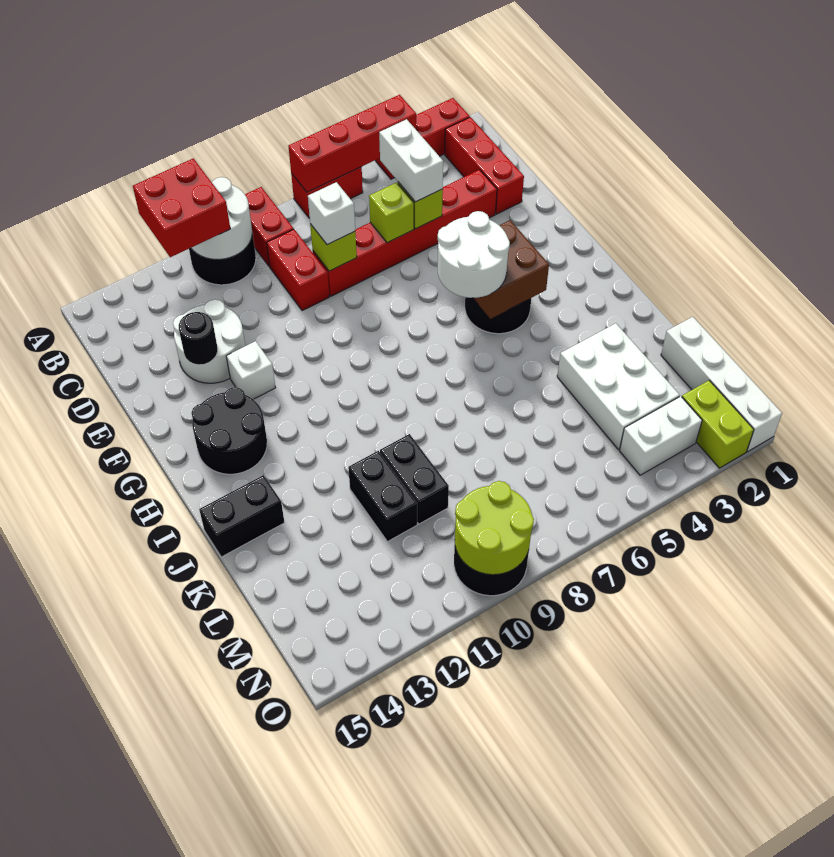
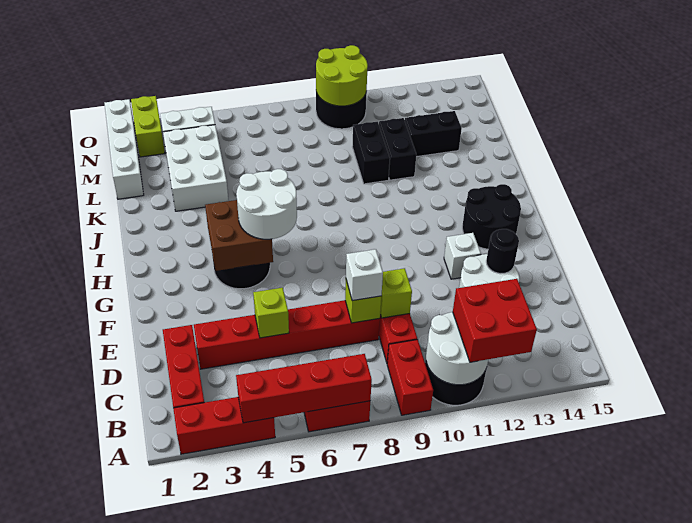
white 1x2 brick [379,119,443,202] -> none
lime 1x1 brick [369,183,414,243] -> lime 1x1 brick moved to [380,268,412,318]
black 1x2 brick [199,475,284,557] -> black 1x2 brick moved to [405,111,462,157]

